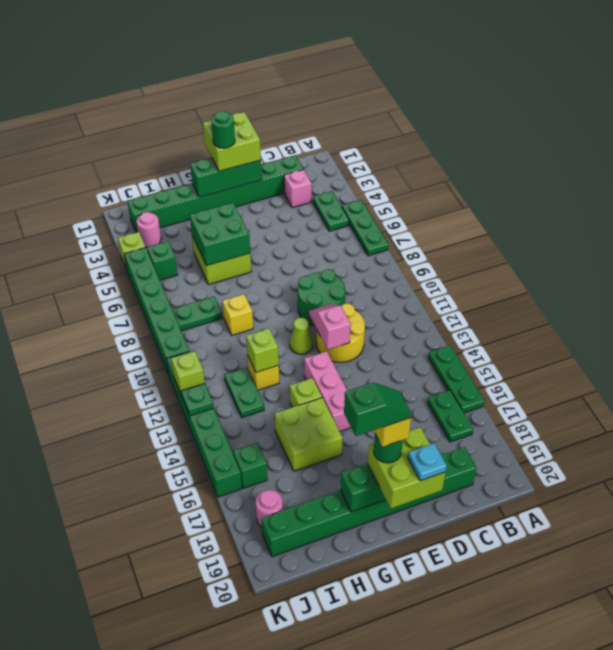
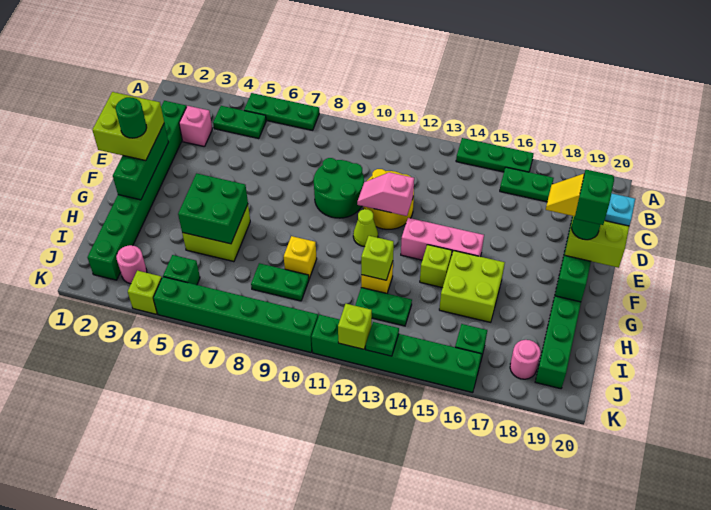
green 1x2 plate [172,297,222,331] -> green 1x2 plate turned to [251,263,309,301]

